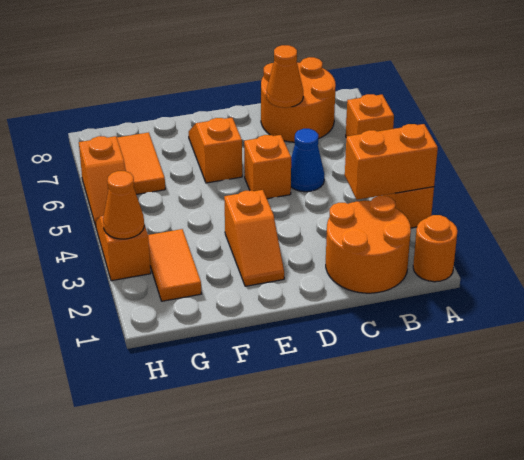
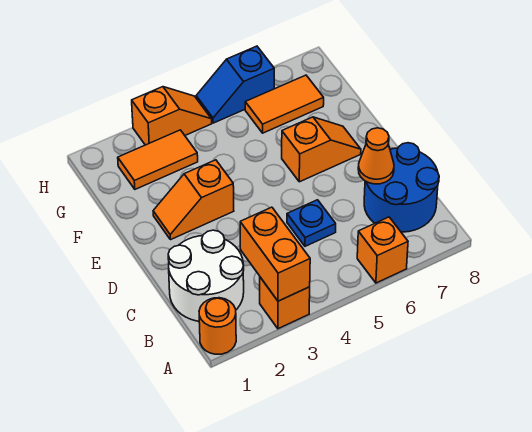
orange 2x2 round brick [326,195,411,293] -> white 2x2 round brick [168,230,244,321]
orange 2x2 round brick [261,57,336,142] -> blue 2x2 round brick [364,143,439,232]
blue 1x1 cone [291,129,324,192] -> blue 1x1 plate [287,200,336,246]
orange 1x1 brick [244,135,291,199] -> none
orange 1x1 cone [103,171,144,239] -> none
orange 1x2 slope [79,136,126,226] -> blue 1x2 slope [196,46,274,123]

